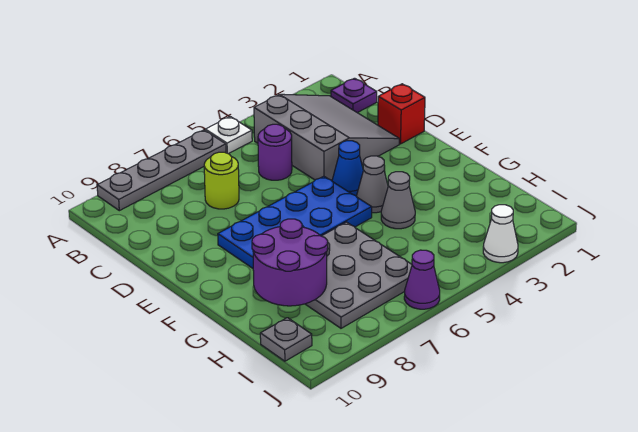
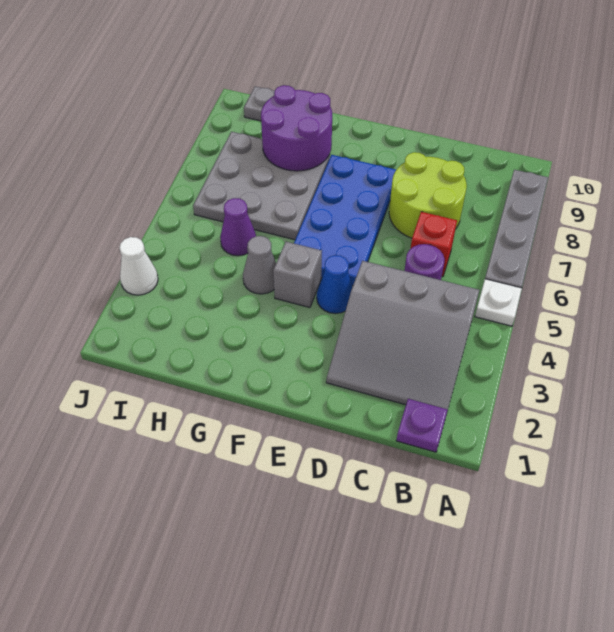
lime 1x1 round brick [204,152,239,209] -> lime 2x2 round brick [389,152,467,238]
red 1x1 brick [378,84,425,144] -> red 1x1 brick moved to [411,212,457,277]
grey 1x1 cone [356,156,388,213] -> grey 1x1 brick [273,242,322,307]
purple 1x1 cone [404,250,440,309] -> purple 1x1 cone moved to [220,198,256,256]

